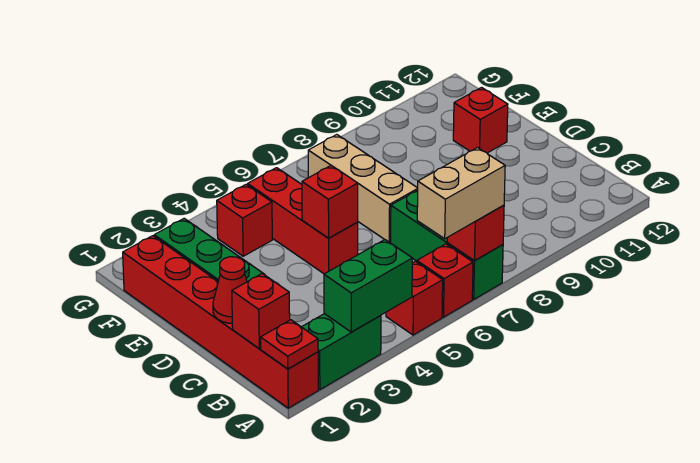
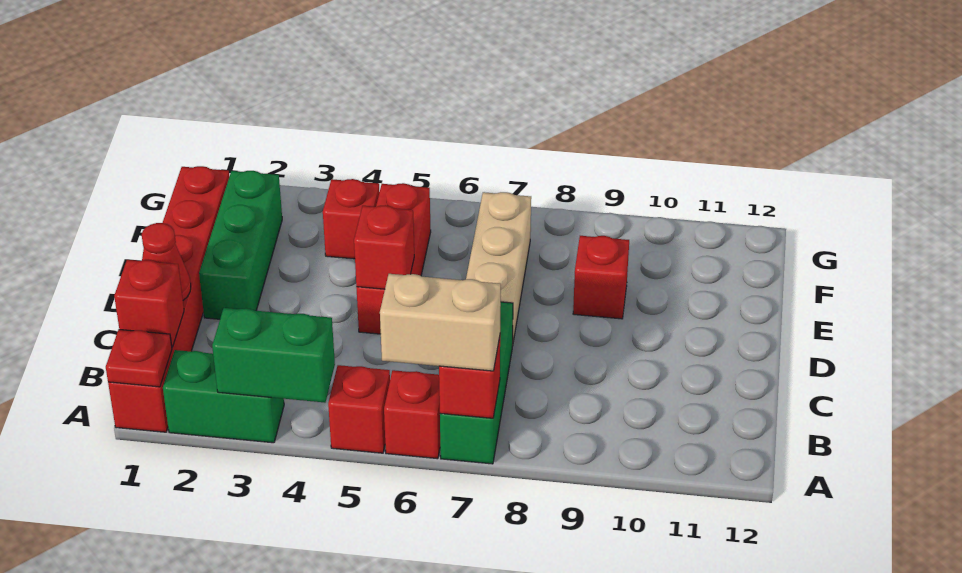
red 1x1 brick [453,88,508,153] -> red 1x1 brick moved to [573,236,629,319]

